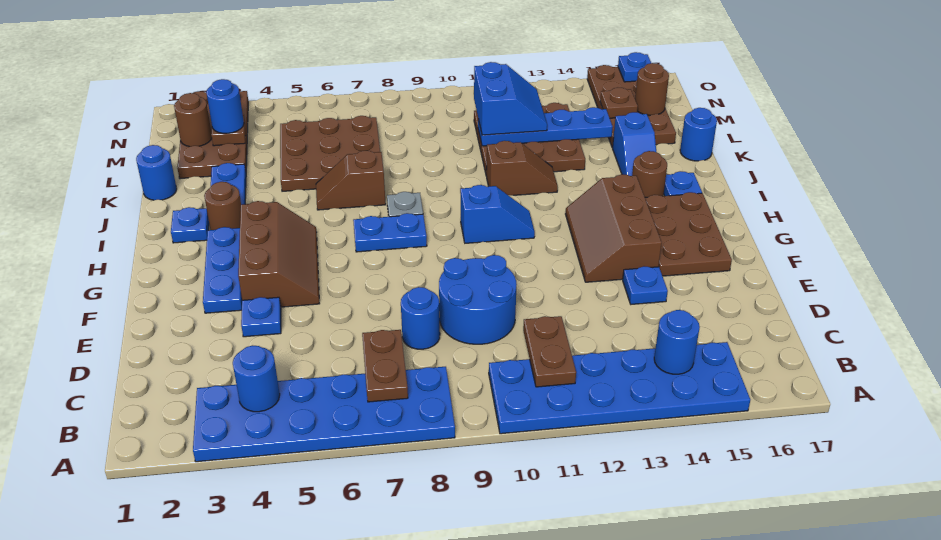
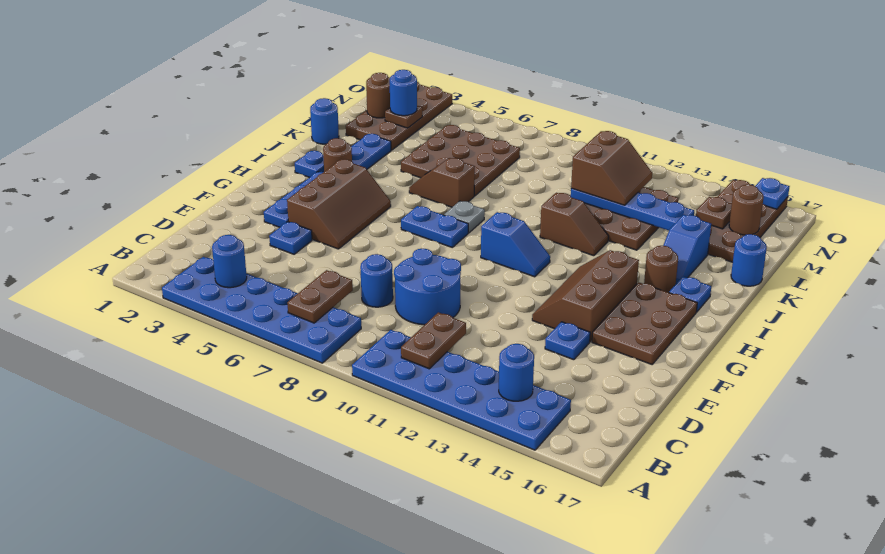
blue 2x2 slope [474,62,547,135] -> brown 2x2 slope [571,131,652,205]

